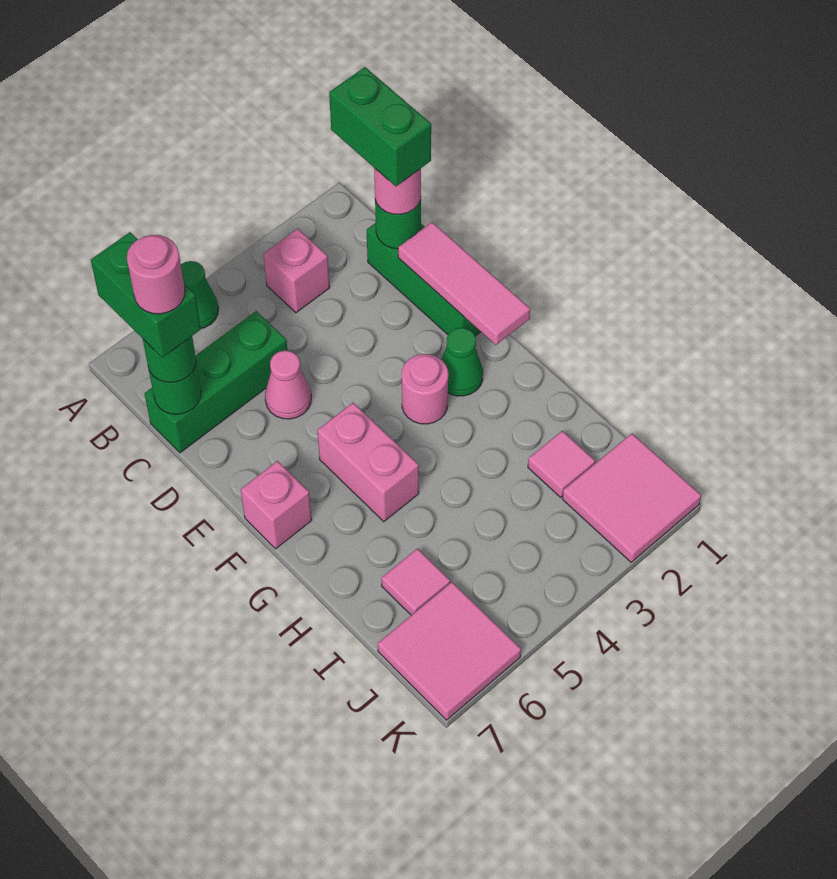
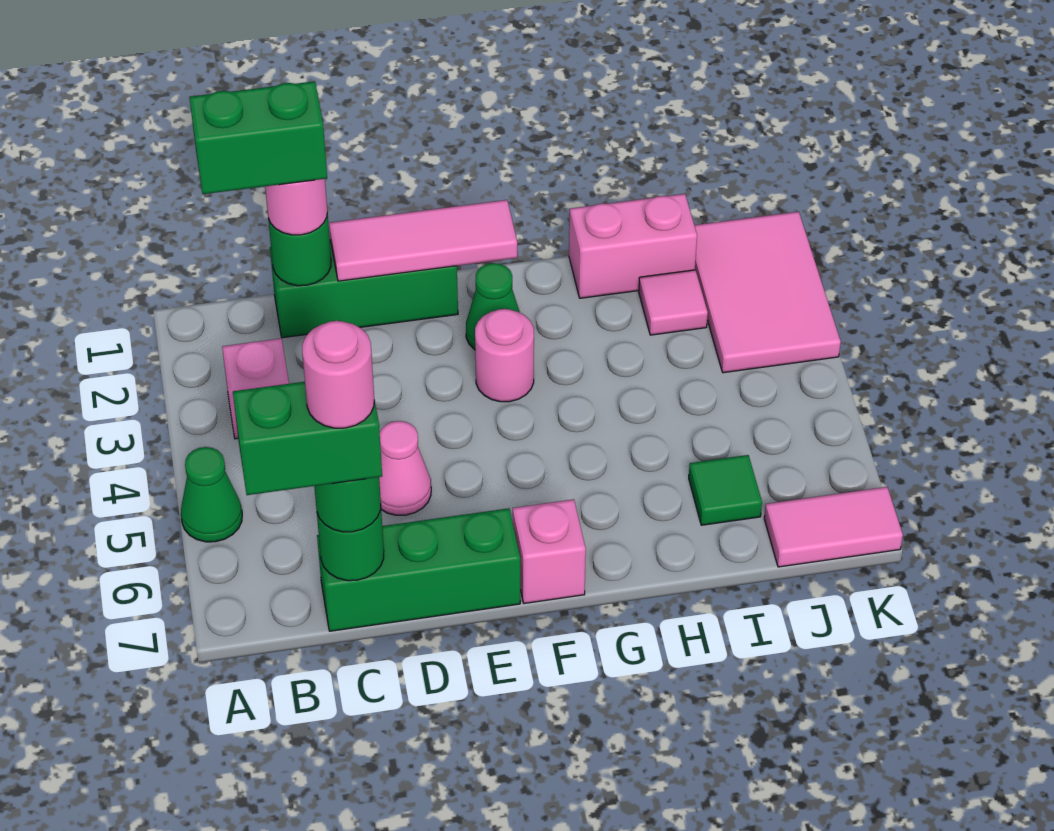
green 1x3 brick [144,311,287,453] -> green 1x3 brick turned to [317,508,520,631]
pink 1x2 brick [317,403,419,522] -> pink 1x2 brick moved to [569,194,697,298]
pink 1x1 tile [382,549,450,615] -> green 1x1 tile [689,455,762,525]
pink 2x2 tile [562,434,701,562] -> pink 2x3 tile [694,212,841,373]
pink 2x2 tile [378,582,521,720] -> pink 1x2 tile [764,487,903,567]

